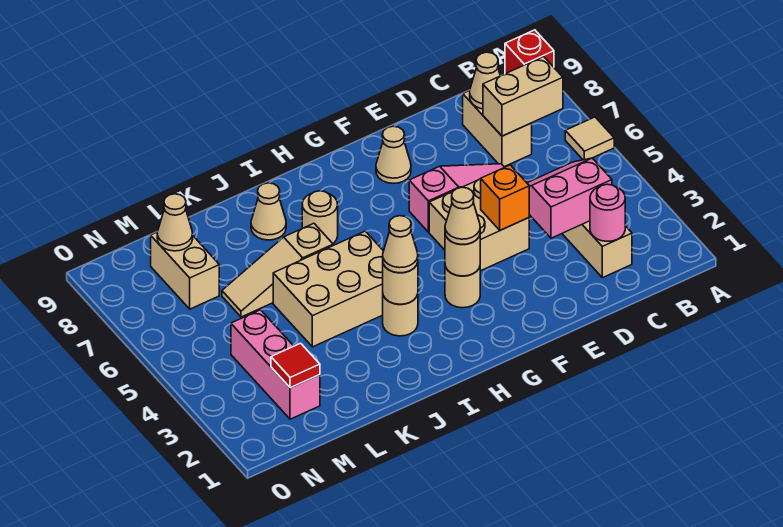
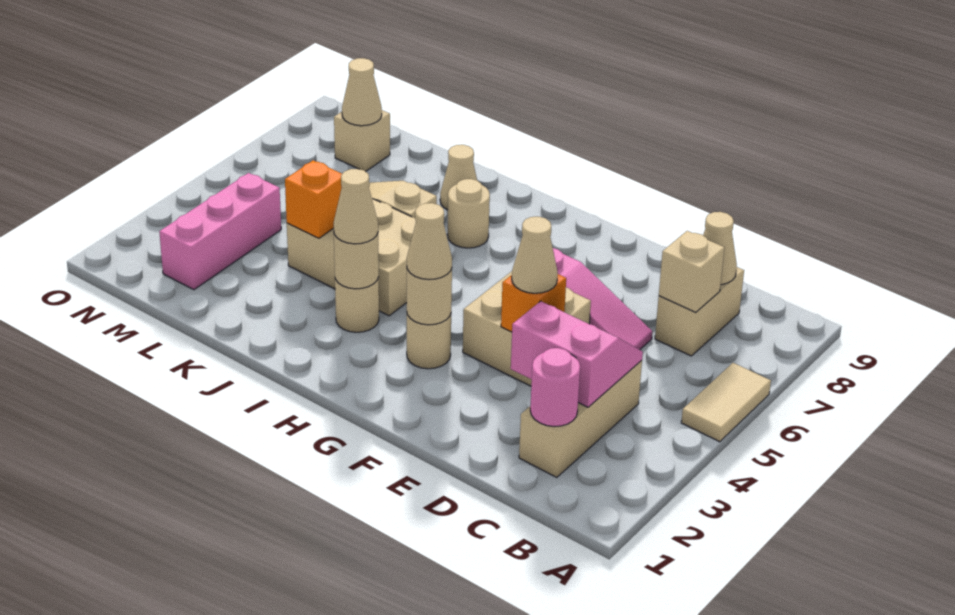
tan 1x1 tile [565,117,614,160] -> tan 1x2 tile [681,363,771,442]
red 1x1 brick [505,30,554,74] -> none
tan 1x2 brick [483,57,563,136] -> tan 1x1 brick [659,231,724,312]
tan 1x1 cone [376,126,411,183] -> tan 1x1 cone moved to [512,217,558,293]
none -> orange 1x1 brick [285,160,342,238]
red 1x1 tile [271,343,320,388] -> none
tan 1x2 brick [151,232,219,309] -> tan 1x1 brick [334,110,390,171]

